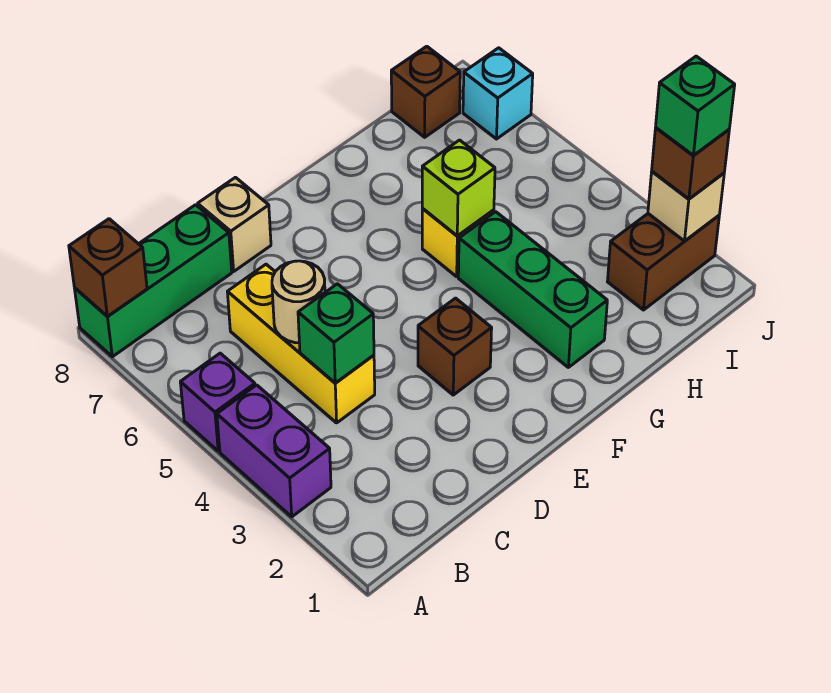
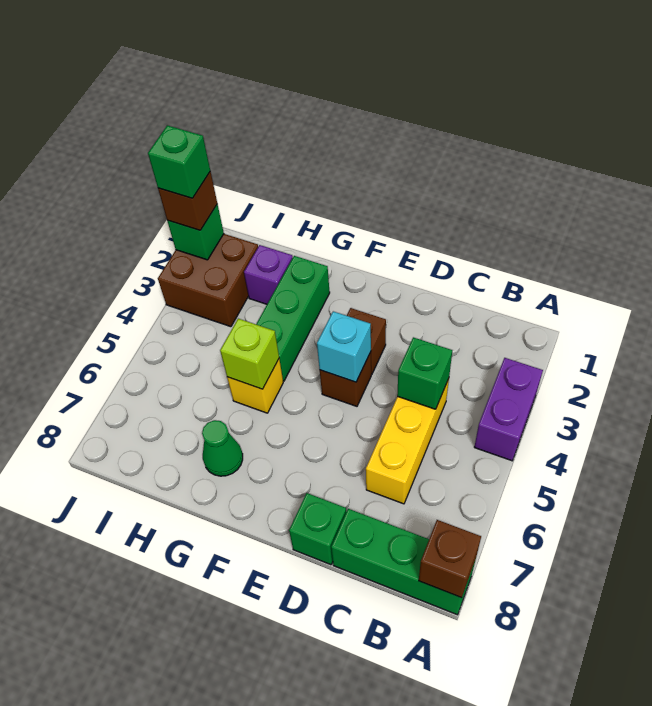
purple 1x1 brick [180,353,255,451] -> purple 1x1 brick moved to [244,245,293,304]
tan 1x1 round brick [272,261,325,343] -> none
tan 1x1 brick [198,177,271,271] -> green 1x1 brick [289,493,346,565]
none -> green 1x1 cone [202,420,243,476]
brown 1x2 brick [607,214,719,310] -> brown 2x2 brick [158,234,258,327]
brown 1x1 brick [391,46,460,137] -> brown 1x1 brick moved to [320,352,371,406]
tan 1x1 brick [648,172,724,241] -> green 1x1 brick [167,204,224,260]
cyan 1x1 brick [463,48,533,139] -> cyan 1x1 brick moved to [317,311,371,382]

